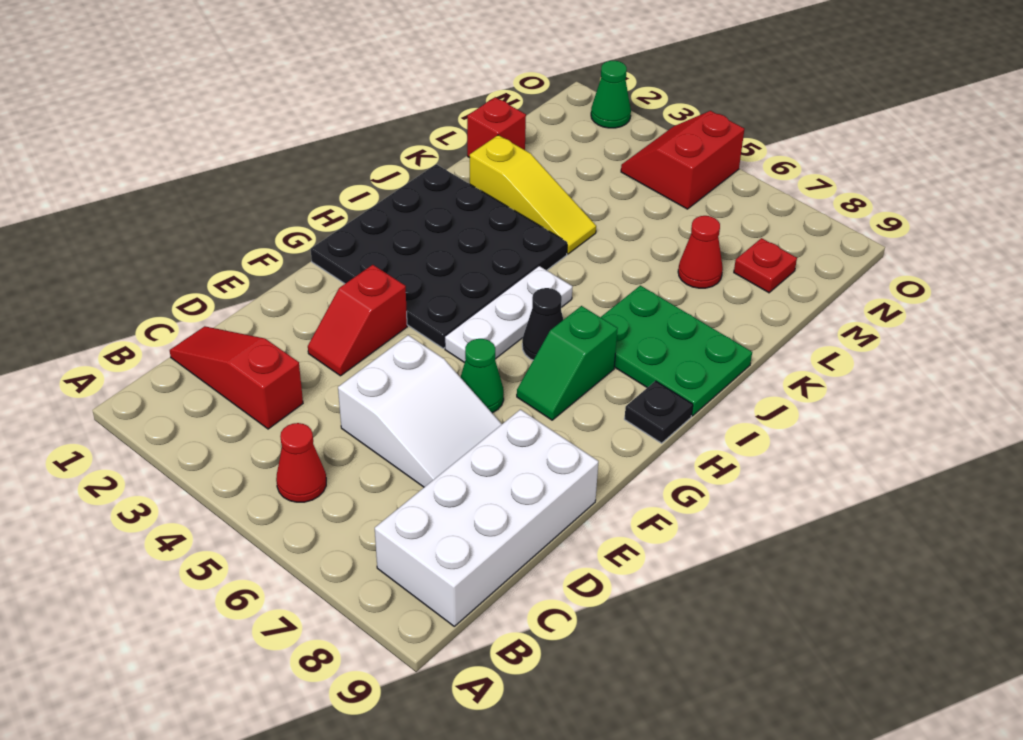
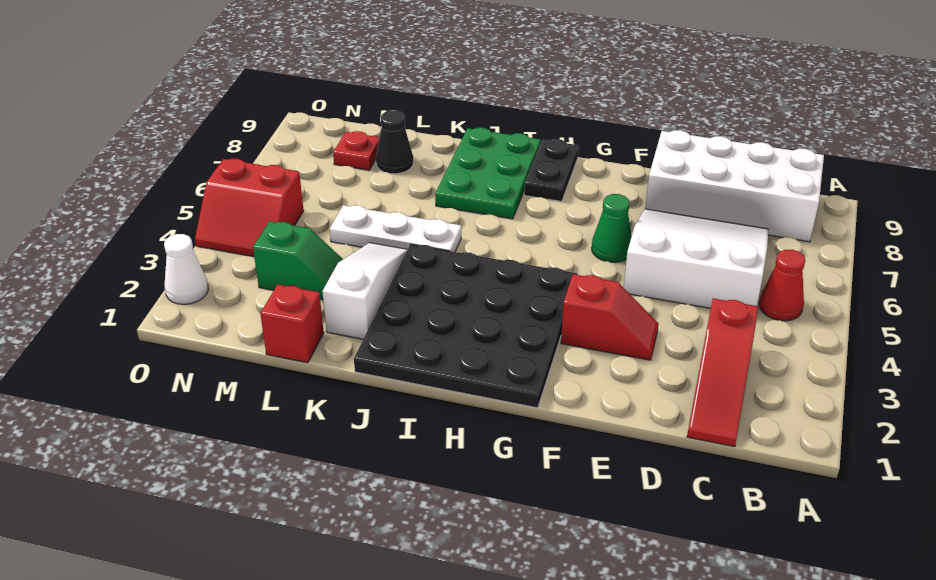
white 2x3 slope [338,335,502,487] -> white 3x3 slope [623,209,768,308]
white 1x3 plate [445,266,573,363] -> white 1x3 plate moved to [330,205,461,252]
green 1x2 slope [517,306,618,420] -> green 1x2 slope moved to [253,221,343,299]
black 1x1 cone [522,288,563,360] -> black 1x1 cone moved to [376,110,413,174]
black 1x1 plate [624,381,693,443] -> black 1x2 plate [524,139,579,202]
yellow 1x3 slope [470,135,596,254] -> white 1x3 slope [322,243,407,339]
red 1x1 cone [678,216,723,288] -> none
green 1x1 cone [591,61,631,128] -> white 1x1 cone [164,234,208,304]

